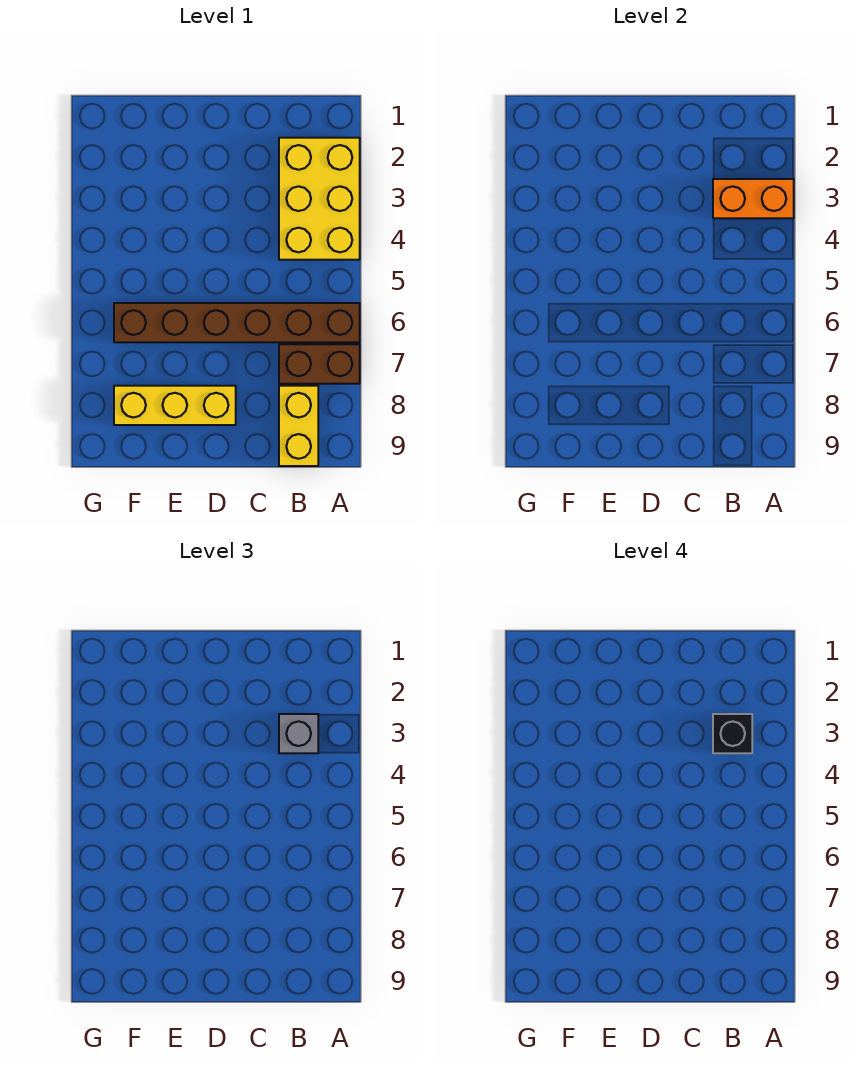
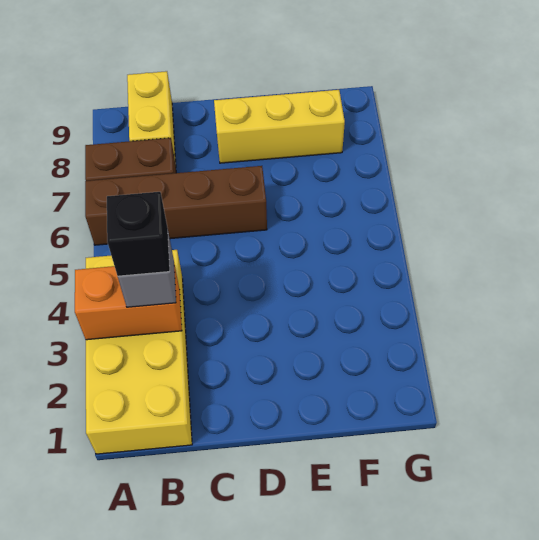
yellow 2x3 brick [279,138,360,260] -> yellow 2x4 brick [86,250,192,454]
brown 1x6 brick [114,303,360,342] -> brown 1x4 brick [85,166,267,245]

